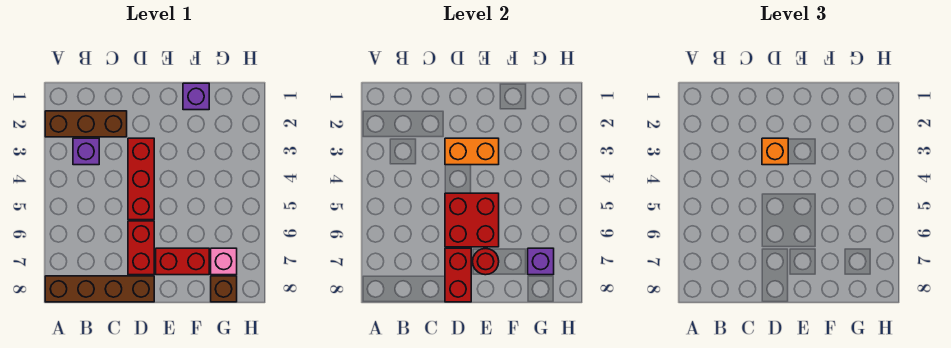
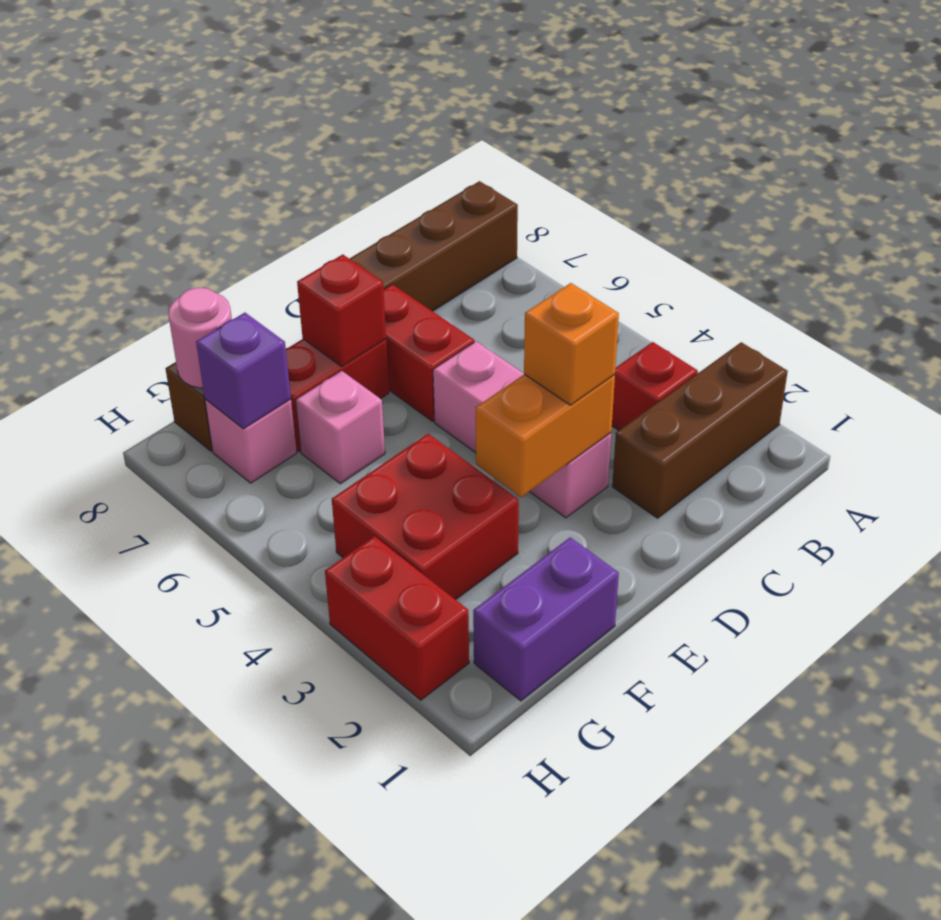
purple 1x1 brick [73,138,99,165] -> red 1x1 brick [612,342,698,431]
red 1x3 brick [128,138,154,220] -> pink 1x3 brick [433,341,611,518]
red 2x2 brick [445,193,499,247] -> red 2x2 brick moved to [332,434,519,600]
red 1x2 brick [445,248,471,302] -> red 1x2 brick moved to [325,536,469,700]
red 1x1 round brick [473,248,499,275] -> red 1x1 brick [297,255,386,367]
purple 1x1 brick [183,83,209,110] -> purple 1x2 brick [473,537,619,701]
none -> pink 1x1 brick [296,371,385,484]
none -> pink 1x1 round brick [168,288,232,388]

